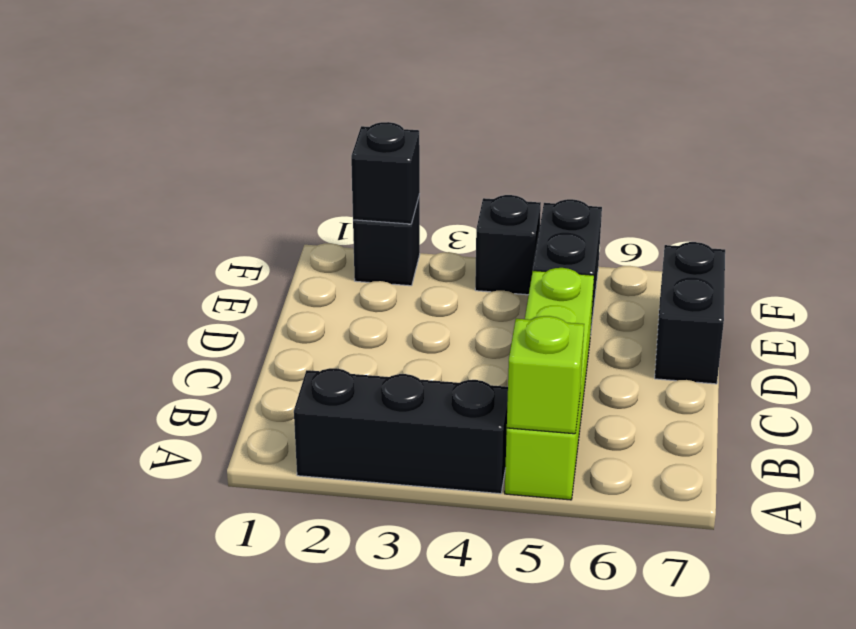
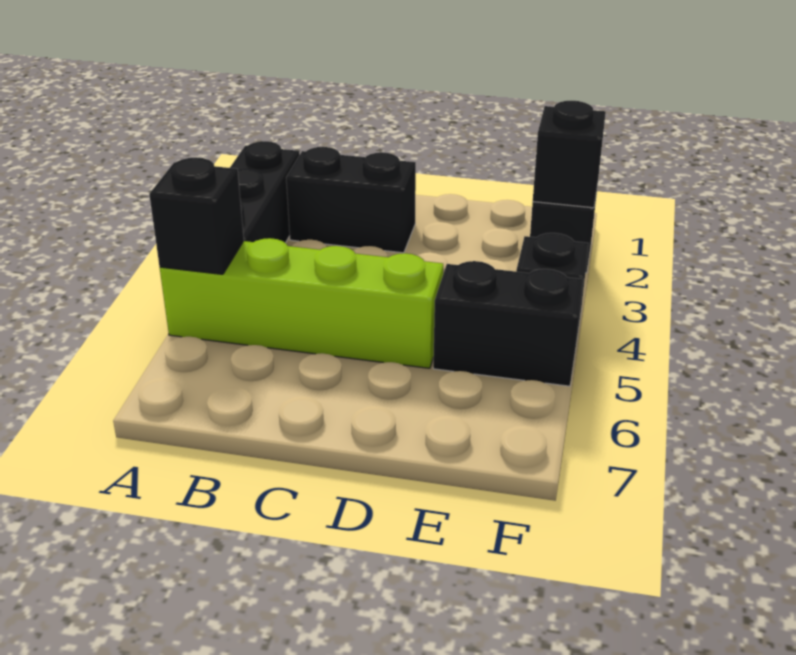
lime 1x1 brick [507,316,584,434] -> black 1x1 brick [149,157,244,274]
black 1x2 brick [655,242,725,384] -> black 1x2 brick moved to [286,147,416,253]

